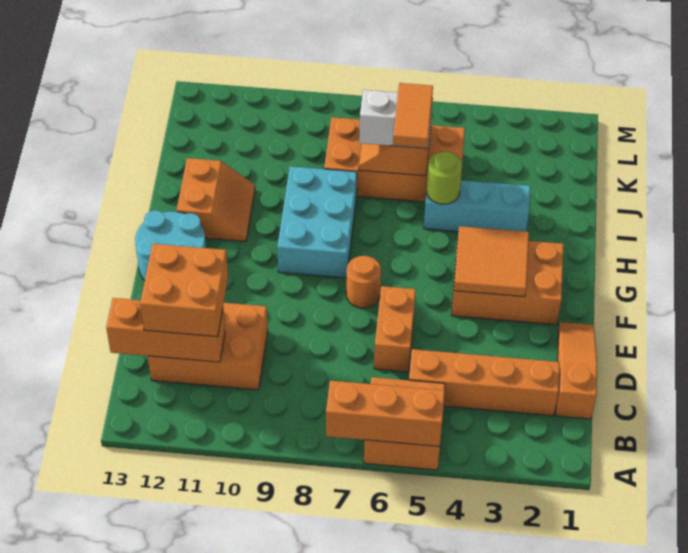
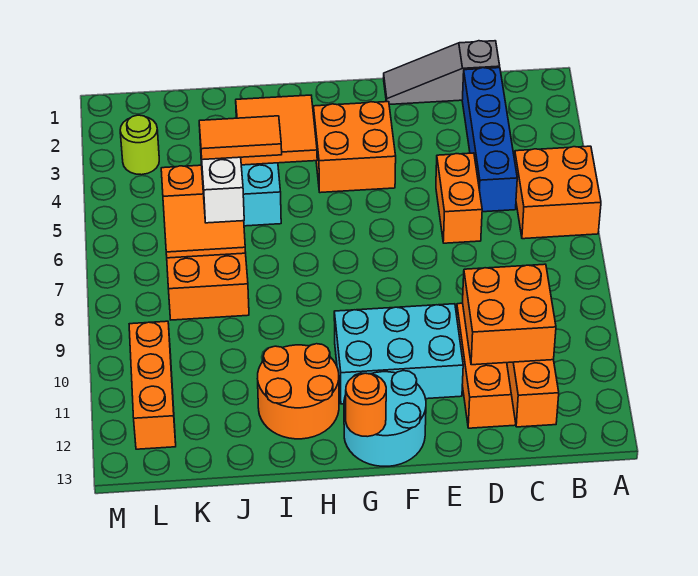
orange 1x3 brick [326,381,445,446] -> orange 1x3 brick moved to [129,321,176,449]
orange 1x3 slope [556,322,597,419] -> grey 1x3 slope [384,41,500,105]
orange 1x4 brick [409,349,560,416] -> blue 1x4 brick [462,68,517,212]
orange 1x2 brick [374,286,416,372] -> orange 1x2 brick turned to [436,153,482,243]
orange 2x3 brick [452,241,563,325] -> orange 2x2 brick [313,101,396,193]
orange 2x2 tile [454,226,529,297] -> orange 2x2 tile moved to [236,95,317,165]
orange 1x1 round brick [346,256,381,308] -> orange 1x1 round brick moved to [346,373,386,437]
cyan 2x3 brick [277,166,357,278] -> cyan 2x3 brick moved to [334,304,463,404]
orange 2x2 slope [177,158,255,242] -> orange 2x2 round brick [257,344,339,439]
lime 1x1 round brick [427,152,462,204] -> lime 1x1 round brick moved to [120,115,159,175]

